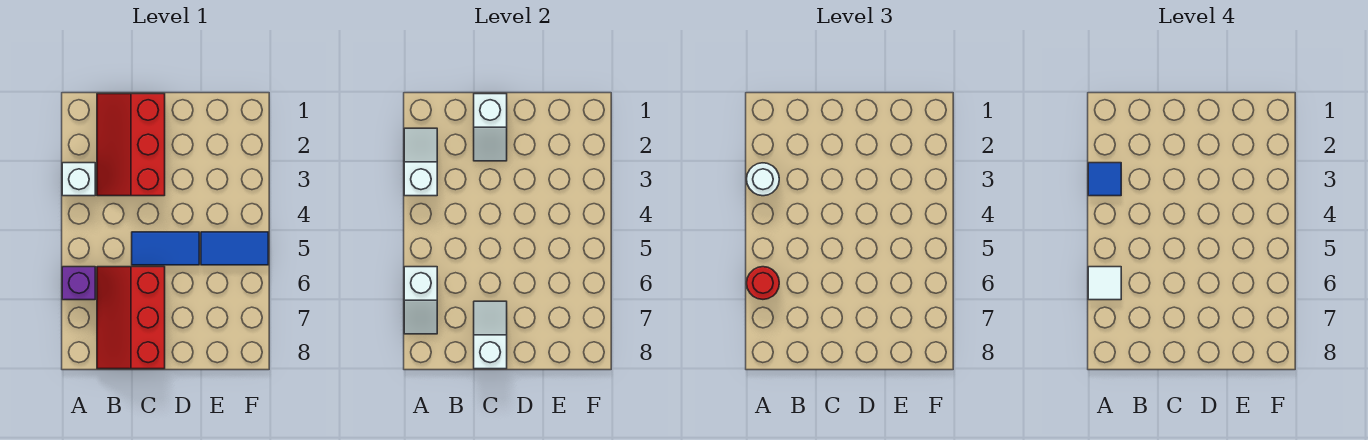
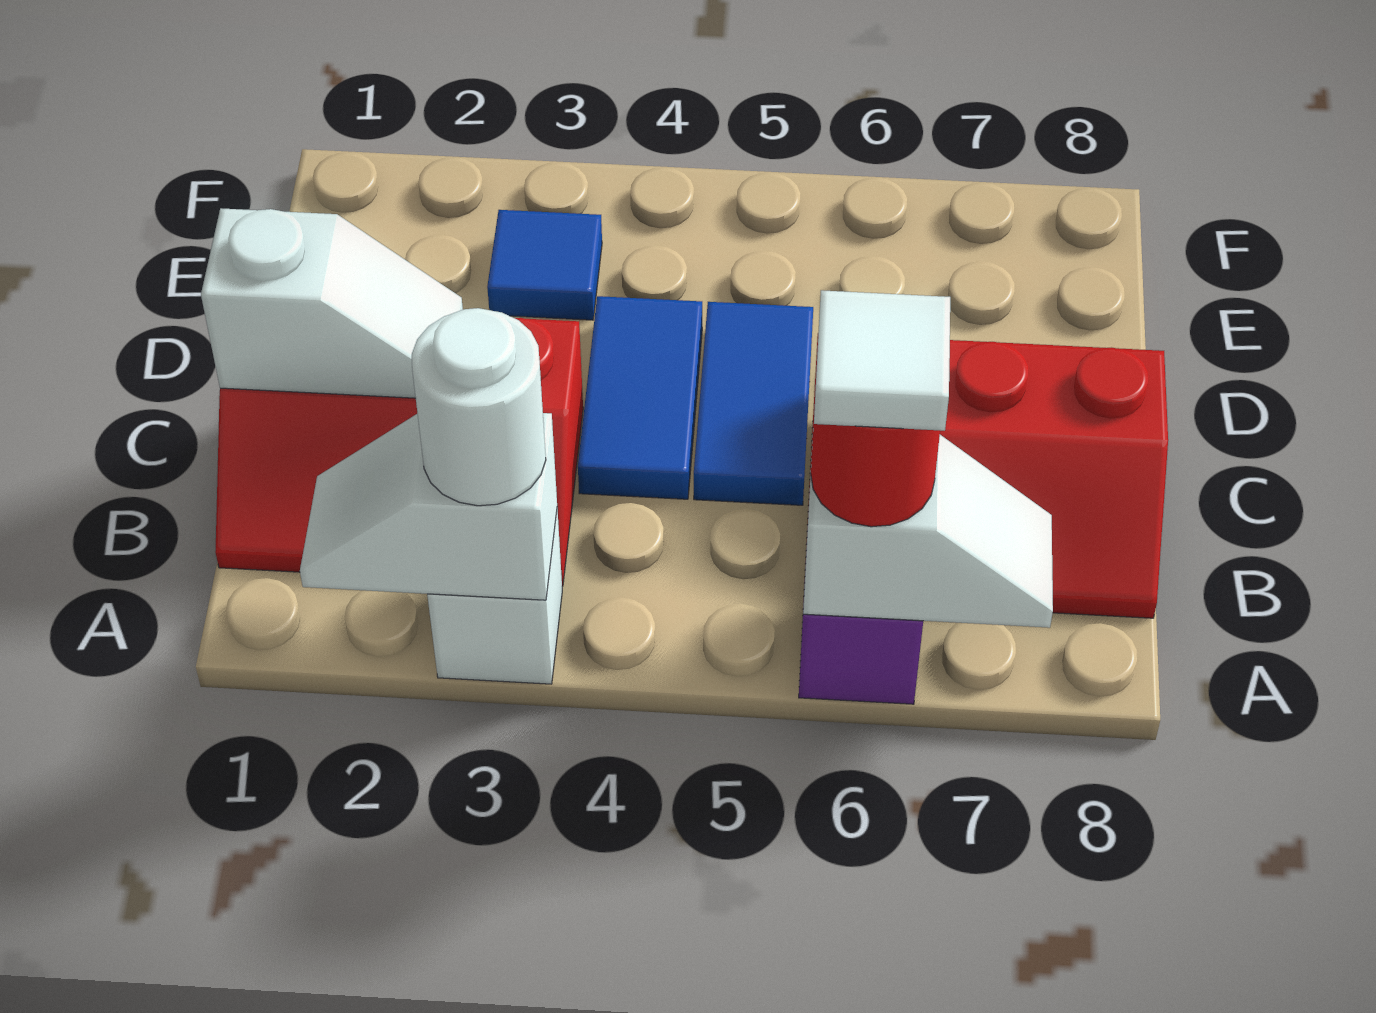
blue 1x1 tile [1088,163,1121,196] -> blue 1x1 tile moved to [487,210,602,320]
white 1x2 slope [474,301,507,369] -> none
blue 1x2 tile [201,232,268,265] -> blue 1x2 tile moved to [578,296,702,499]

